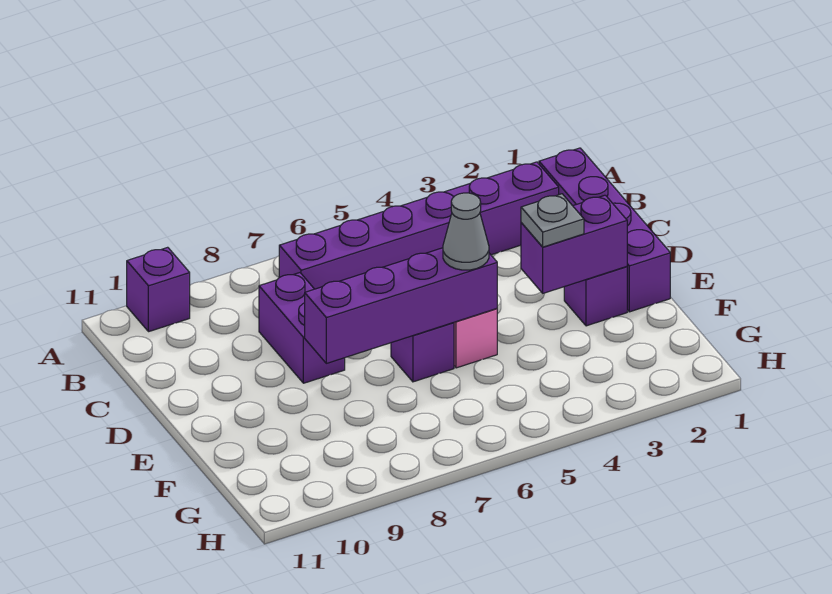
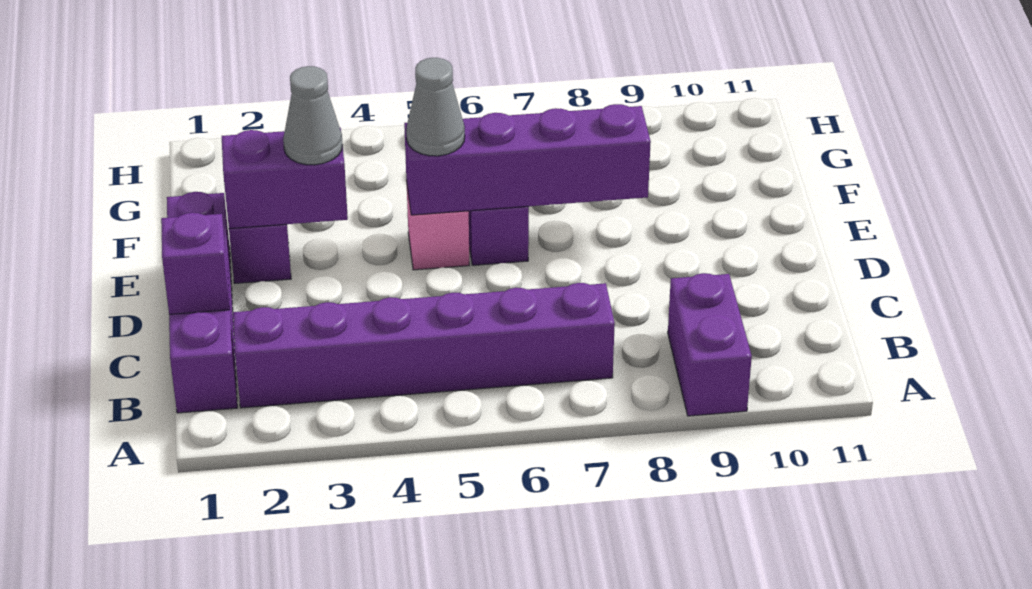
purple 1x1 brick [127,247,190,332] -> purple 1x1 brick moved to [161,213,230,314]
purple 1x2 brick [259,273,345,383] -> purple 1x2 brick moved to [668,273,752,416]
grey 1x1 plate [521,194,584,247] -> grey 1x1 cone [283,66,343,165]

